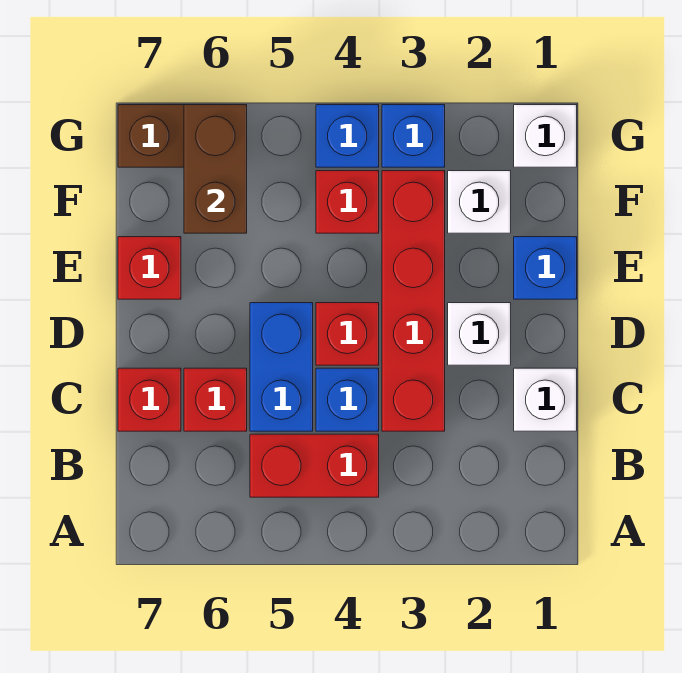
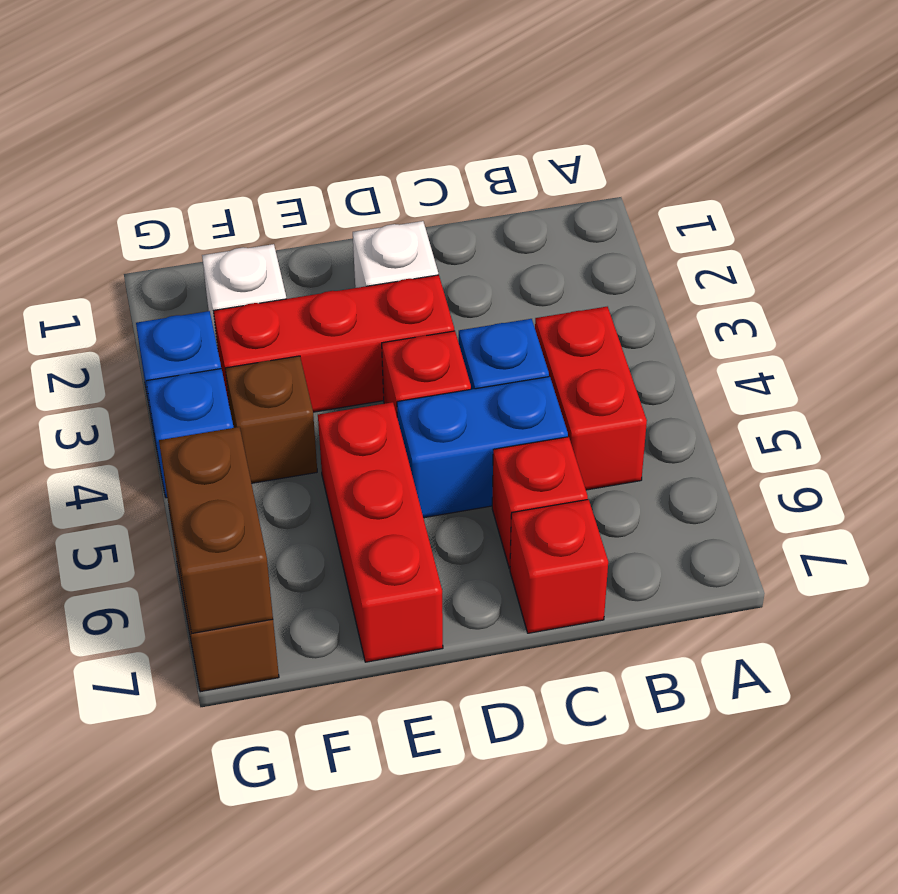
white 1x1 brick [514,368,577,431] -> none
red 1x4 brick [382,171,445,431] -> red 1x3 brick [213,275,454,412]
blue 1x1 brick [514,237,577,299] -> none
red 1x1 brick [118,237,181,299] -> red 1x3 brick [318,402,443,662]
red 1x1 brick [316,171,379,233] -> brown 1x1 brick [225,356,317,483]
brown 1x2 brick [184,105,247,233] -> brown 1x2 brick turned to [159,427,273,633]
white 1x1 brick [514,105,577,167] -> none

